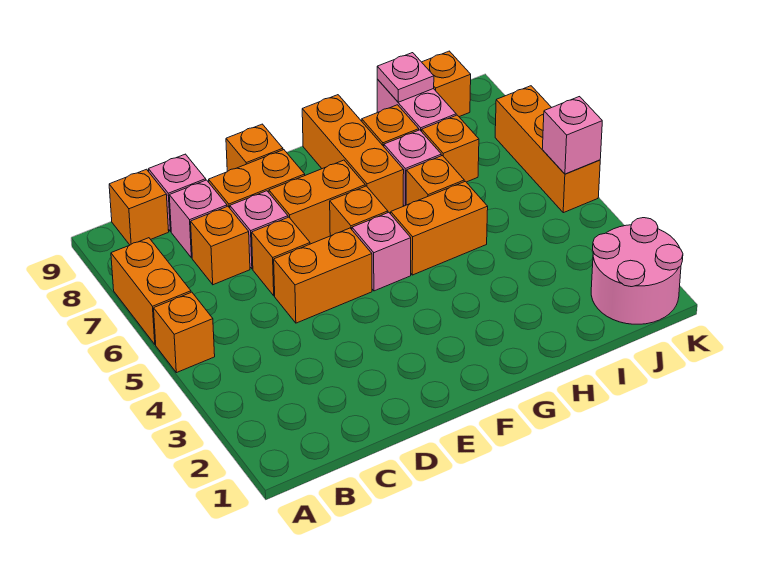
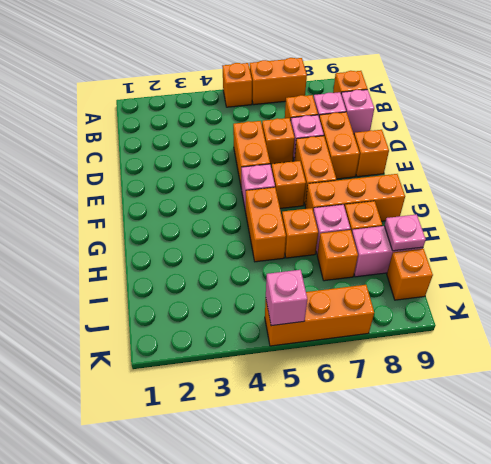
pink 2x2 round brick [591,218,683,324] -> none

